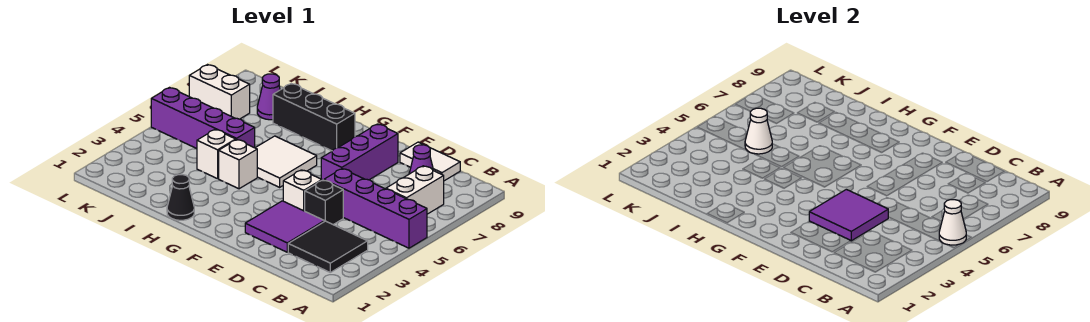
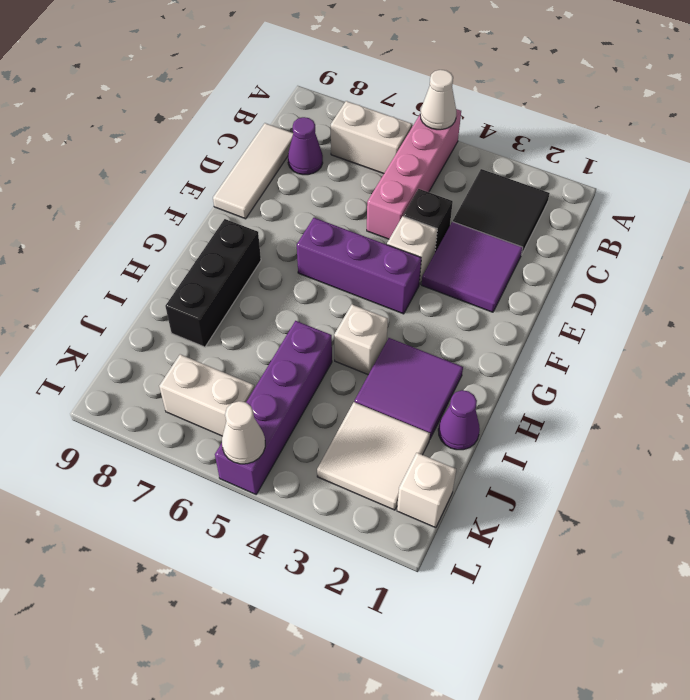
purple 1x4 brick [324,169,427,248] -> pink 1x4 brick [367,109,461,239]
white 1x2 tile [400,142,460,181] -> white 1x3 tile [213,123,293,219]
purple 2x2 tile [809,189,888,241] -> purple 2x2 tile moved to [355,338,463,438]
purple 1x3 brick [321,124,398,180] -> purple 1x3 brick moved to [297,218,421,314]
white 2x2 tile [256,136,317,187] -> white 2x2 tile moved to [317,402,430,510]
black 1x1 cone [167,175,194,220] -> none
white 1x1 brick [197,129,236,179] -> white 1x1 brick moved to [397,453,456,528]
white 1x1 cone [745,108,772,154] -> white 1x1 cone moved to [222,401,265,464]
purple 1x1 cone [257,74,280,120] -> purple 1x1 cone moved to [438,390,480,450]
white 1x2 brick [189,65,250,119] -> white 1x2 brick turned to [159,354,255,436]

